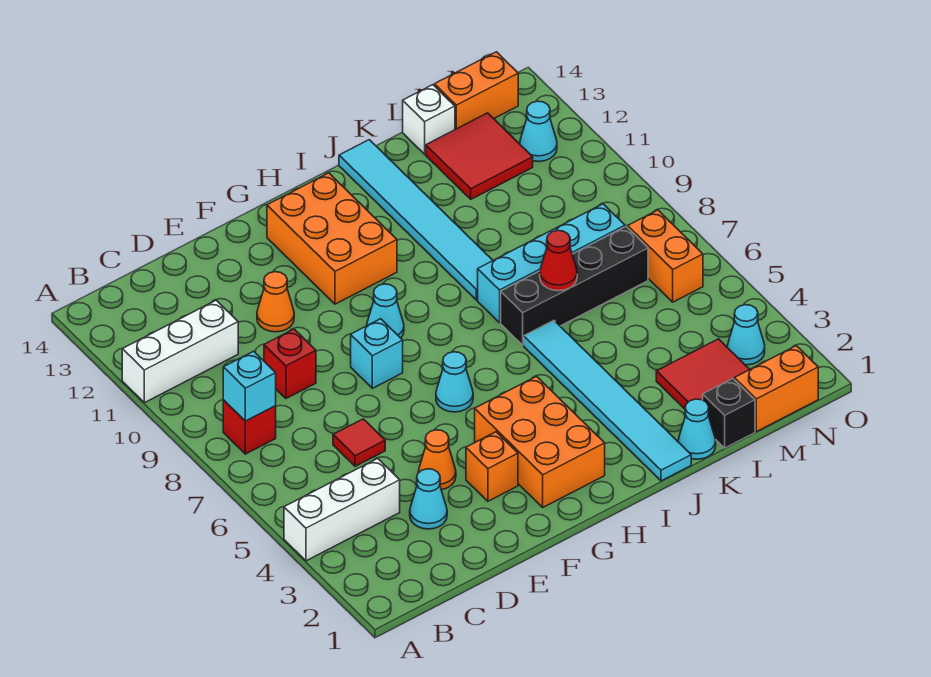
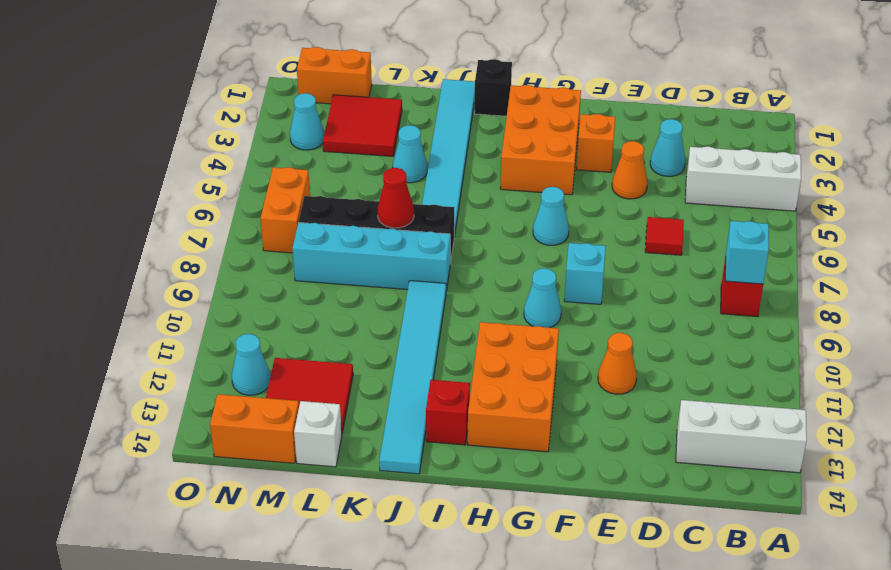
white 1x3 brick [122,300,238,403] -> white 1x3 brick moved to [676,400,807,473]
red 1x1 brick [264,329,316,398] -> red 1x1 brick moved to [426,380,470,445]
cyan 1x1 cone [678,399,716,459] -> cyan 1x1 cone moved to [393,125,427,183]
black 1x1 brick [703,379,755,448] -> black 1x1 brick moved to [474,59,512,116]

